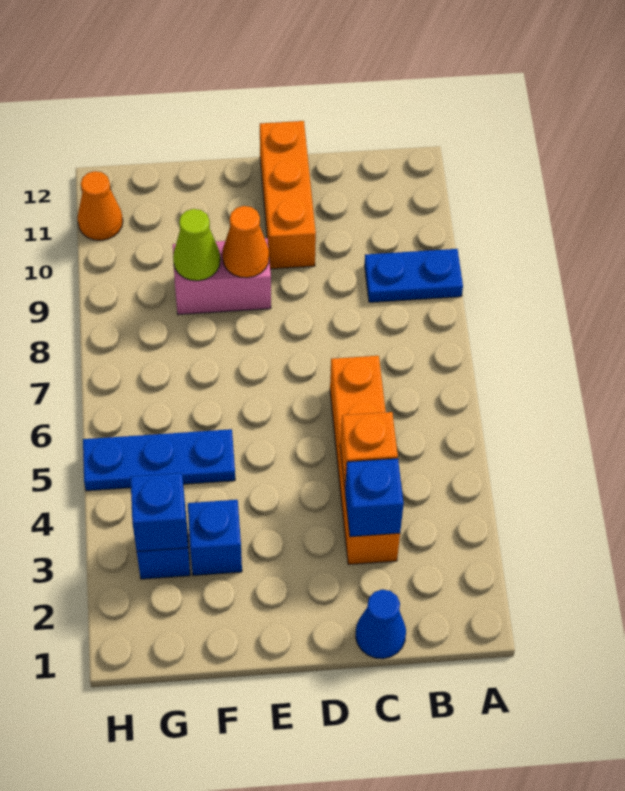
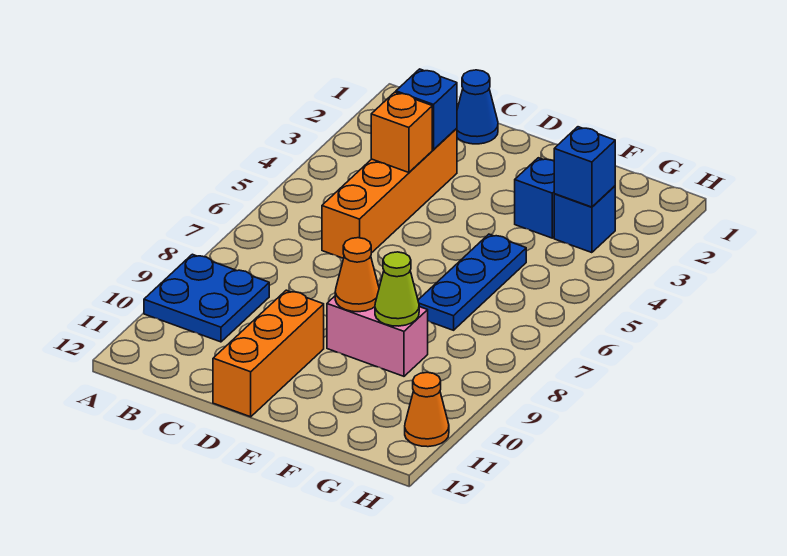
blue 1x2 plate [365,249,463,302] -> blue 2x2 plate [144,254,269,342]
blue 1x3 plate [83,429,235,491] -> blue 1x3 plate turned to [418,234,526,330]

